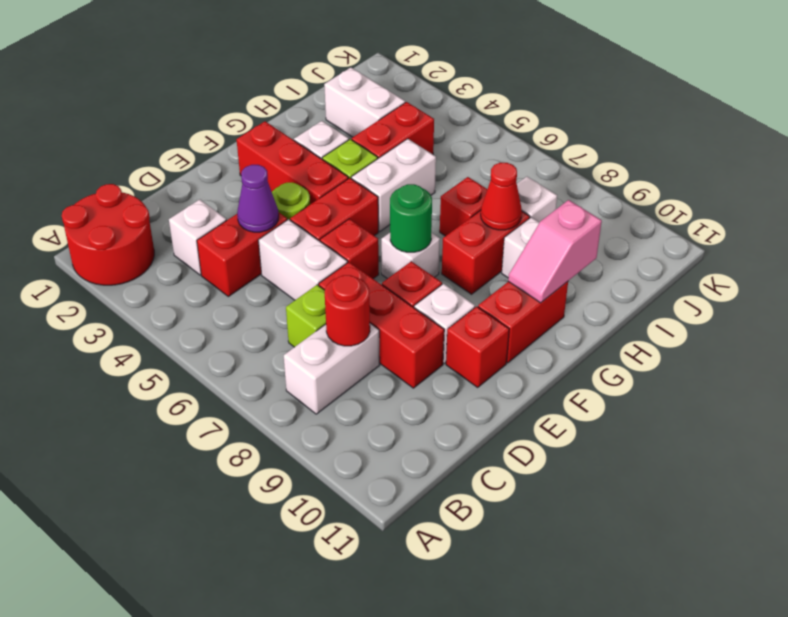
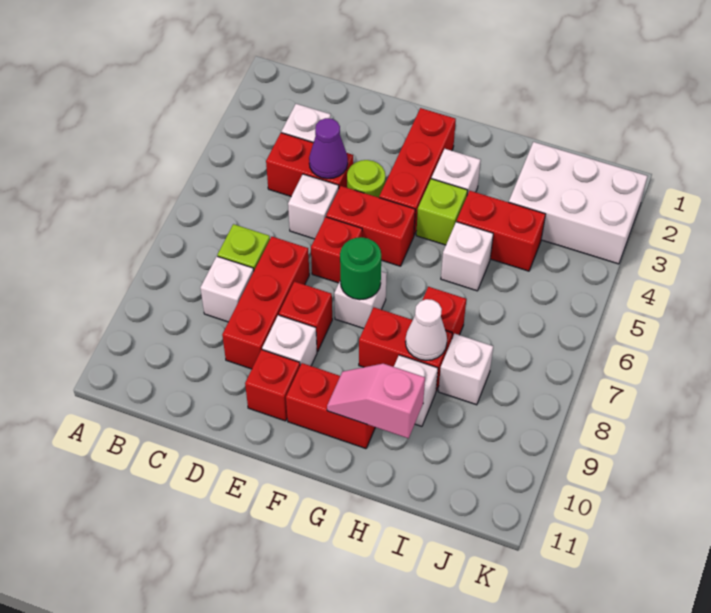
red 2x2 round brick [62,184,154,285] -> none
white 1x2 brick [284,324,380,414] -> white 1x1 brick [200,256,254,322]
red 1x1 round brick [325,275,370,346] -> none
white 1x2 brick [258,219,347,300] -> white 1x1 brick [288,174,339,239]
white 1x2 brick [351,139,436,232] -> white 1x1 brick [441,222,493,291]
red 1x1 cone [481,163,522,230] -> white 1x1 cone [405,299,447,360]
white 1x2 brick [324,68,405,137] -> white 2x3 brick [509,142,647,264]

